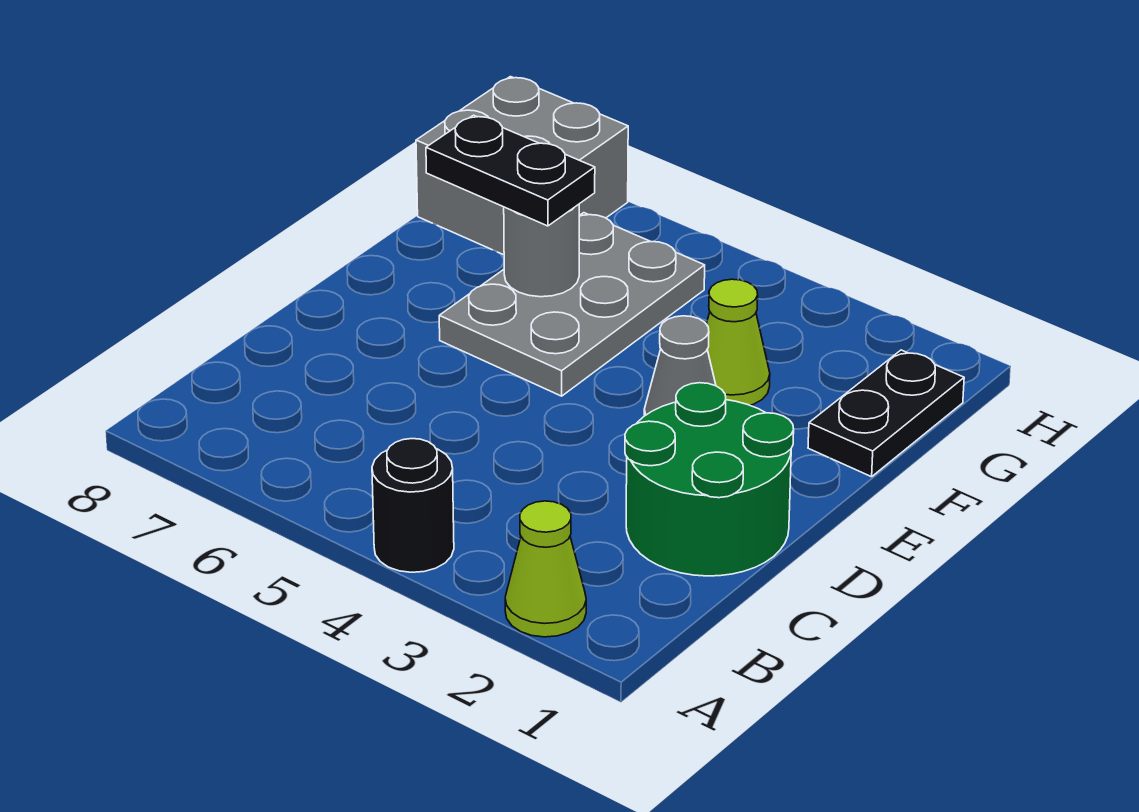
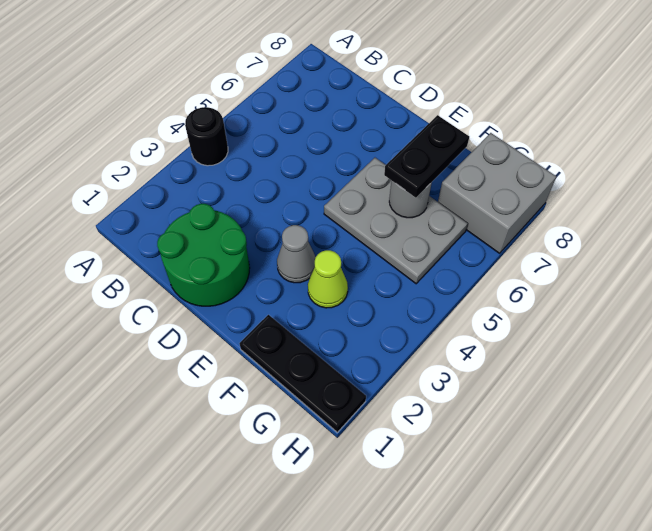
lime 1x1 cone [505,501,586,637] -> none
black 1x2 plate [808,350,964,477] -> black 1x3 plate [239,315,366,432]

